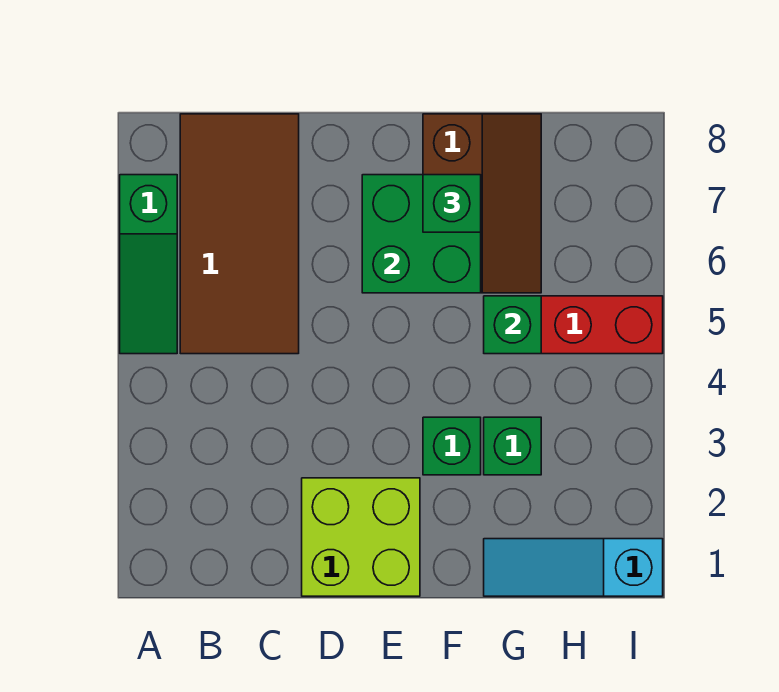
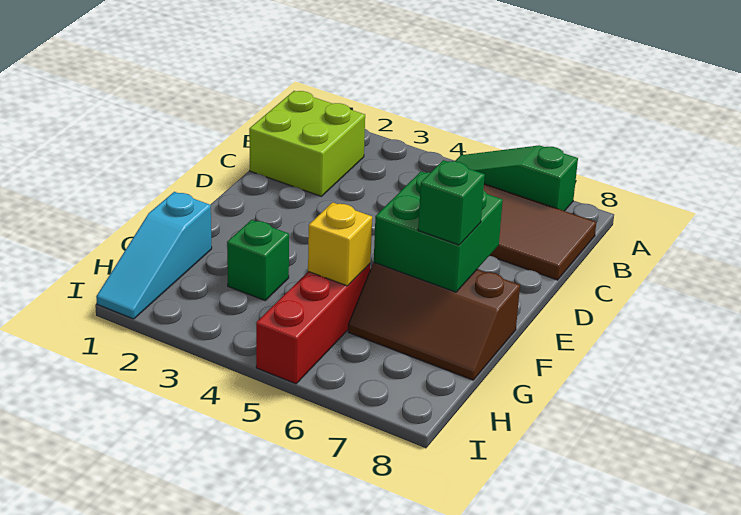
lime 2x2 brick [302,478,420,596] -> lime 2x2 brick moved to [249,91,365,196]
green 1x1 brick [423,417,481,475] -> none
cyan 1x3 slope [484,539,663,596] -> cyan 1x3 slope turned to [96,192,212,319]
green 1x1 brick [484,296,541,354] -> yellow 1x1 brick [308,202,372,286]

